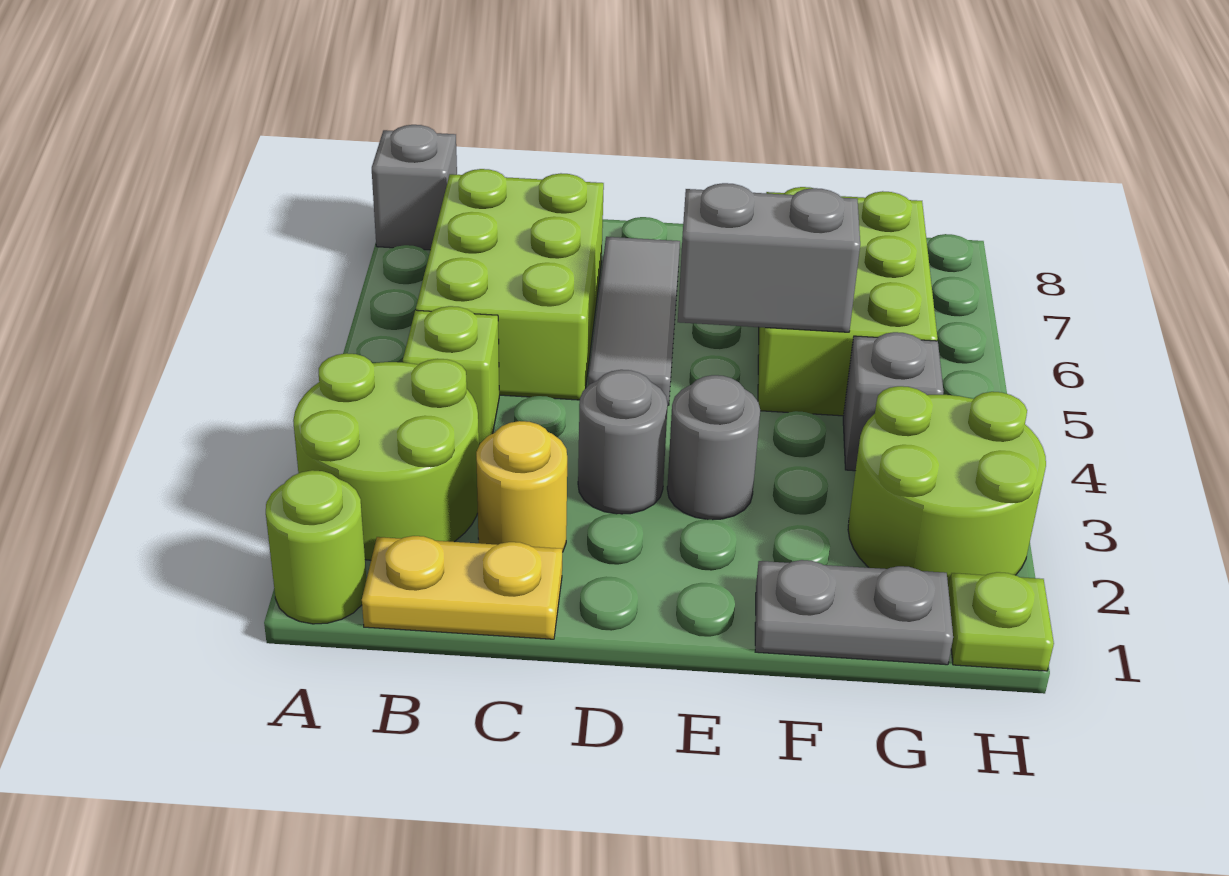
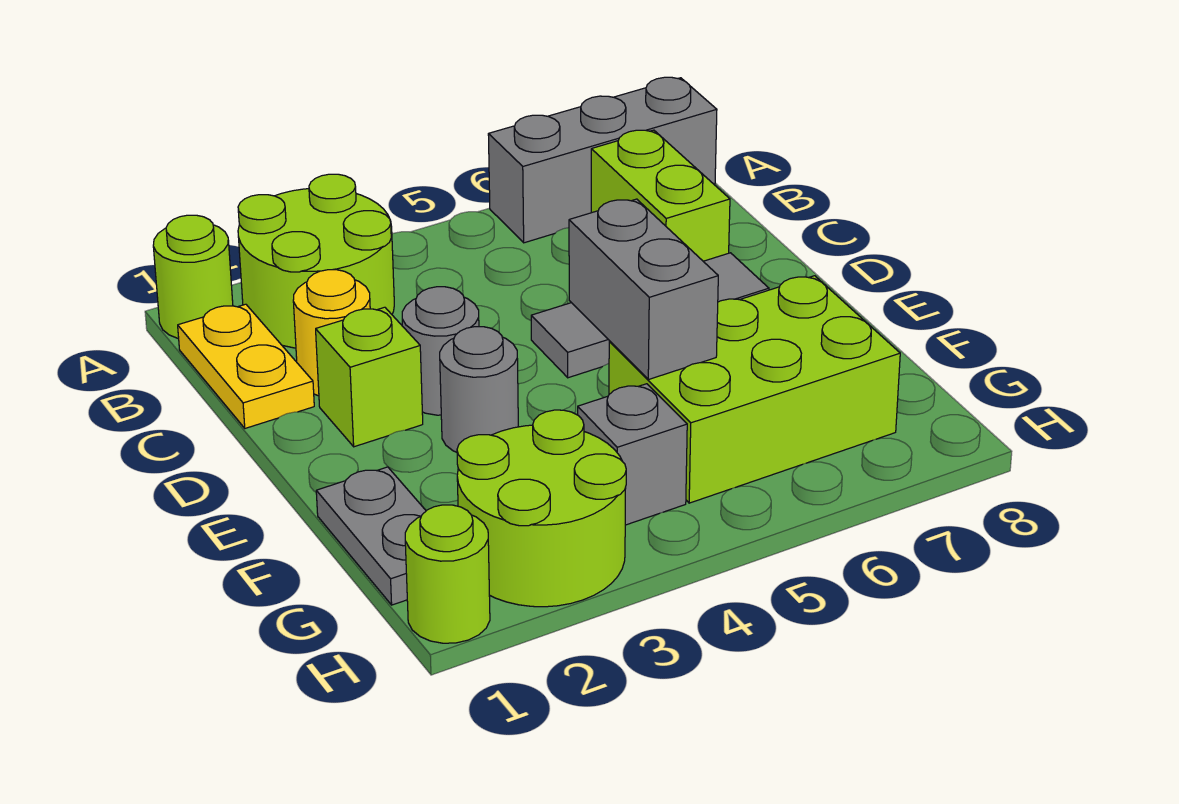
grey 1x1 brick [372,125,457,250] -> grey 1x3 brick [488,77,717,243]
lime 1x1 brick [403,306,499,445] -> lime 1x1 brick moved to [316,307,423,447]
lime 2x3 brick [416,169,604,400] -> lime 1x2 brick [591,130,730,261]
lime 1x1 plate [948,572,1054,671] -> lime 1x1 round brick [405,505,490,643]

